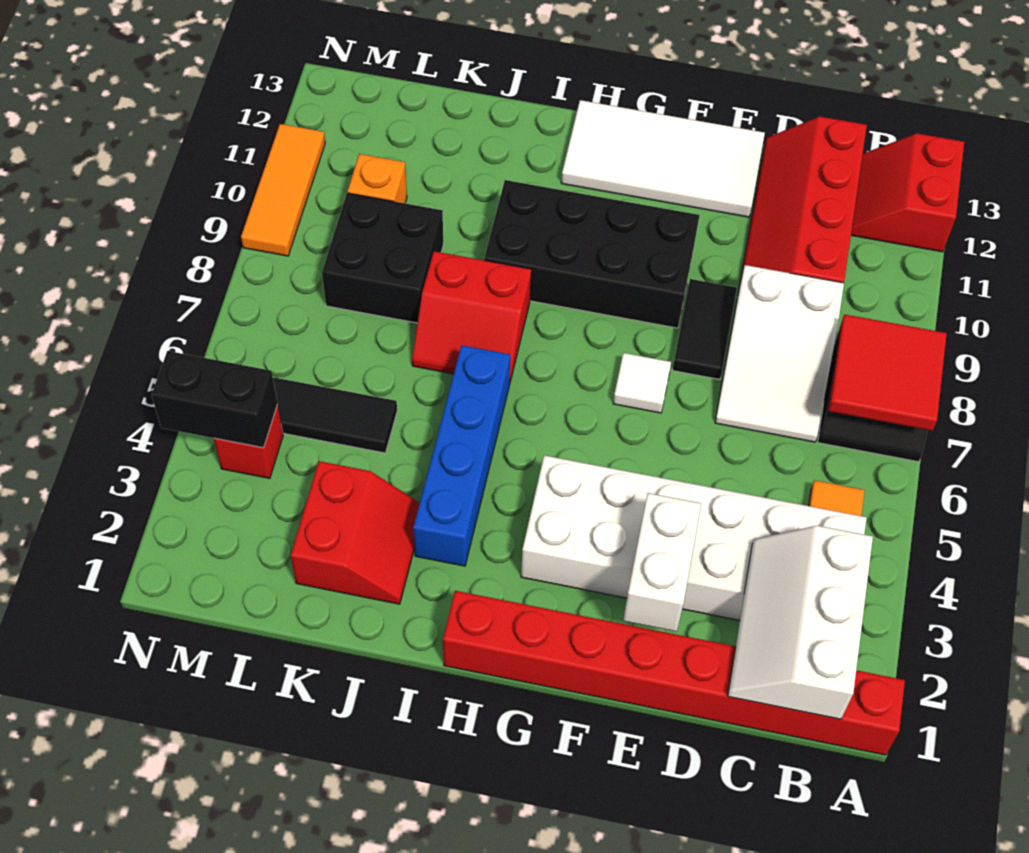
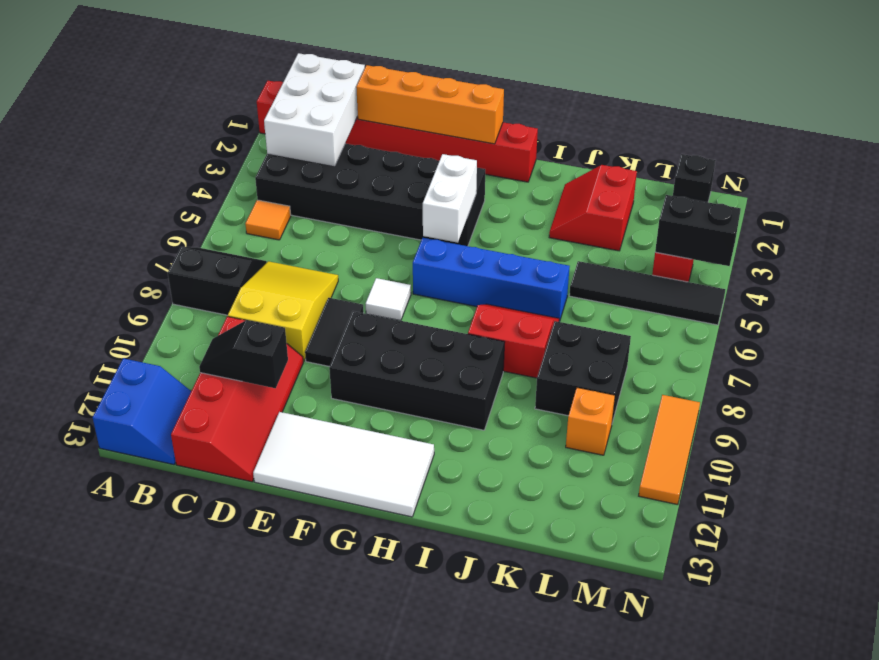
red 2x2 tile [828,314,947,431] -> none
red 2x2 slope [851,133,964,252] -> blue 2x2 slope [93,358,191,465]
white 2x3 slope [728,526,873,719] -> white 2x3 brick [264,53,365,166]
white 2x6 brick [521,455,867,620] -> black 2x6 brick [255,144,485,246]
white 2x3 slope [715,265,844,442] -> yellow 2x3 slope [228,261,338,361]
none -> black 1x2 slope [199,320,288,388]
none -> orange 1x4 brick [356,65,504,144]
white 1x2 brick [623,493,701,632] -> white 1x2 brick moved to [423,154,477,243]
blue 1x4 brick [413,345,510,566] -> blue 1x4 brick turned to [413,238,570,322]
none -> black 1x1 brick [673,154,716,202]

